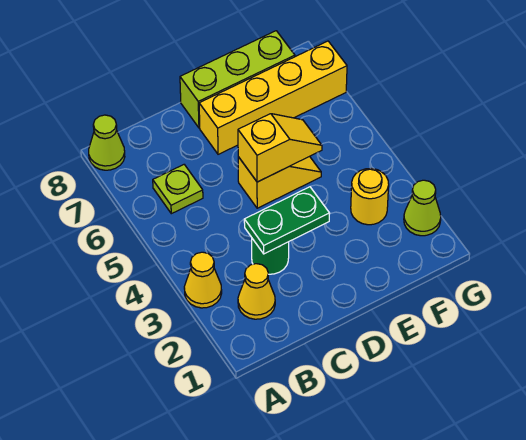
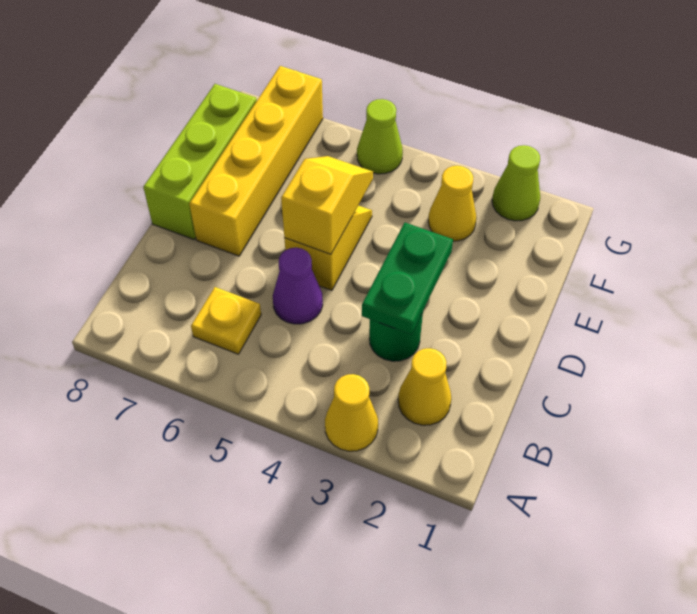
lime 1x1 cone [89,115,125,170] -> lime 1x1 cone moved to [357,99,403,174]
lime 1x1 plate [153,165,203,214] -> yellow 1x1 plate [191,287,261,354]
none -> purple 1x1 cone [273,248,323,324]
yellow 1x1 round brick [351,168,389,225] -> yellow 1x1 cone [428,166,477,241]

